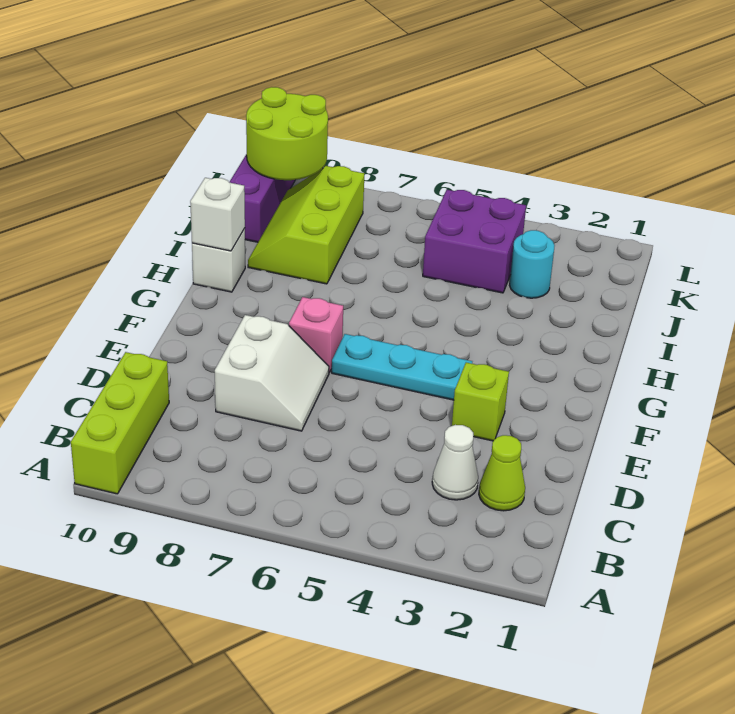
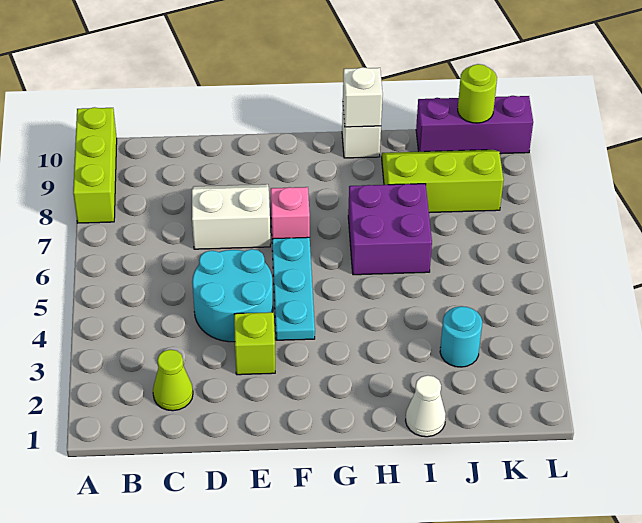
lime 1x3 brick [71,352,169,494] -> lime 1x3 brick turned to [73,107,117,223]
white 1x1 cone [432,425,478,500] -> white 1x1 cone moved to [406,375,446,437]
none -> cyan 2x2 round brick [192,249,273,342]
white 2x2 slope [215,315,329,431] -> white 2x2 slope turned to [192,184,270,249]
purple 2x2 brick [423,190,526,293] -> purple 2x2 brick moved to [348,184,432,275]
lime 2x2 round brick [246,87,328,180] -> lime 1x1 round brick [458,64,497,123]

